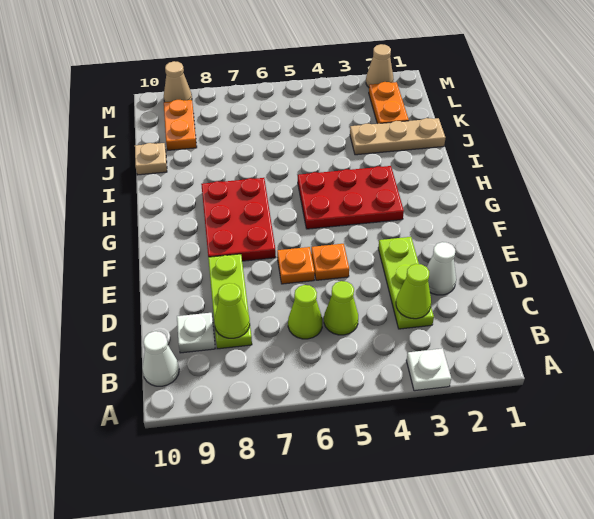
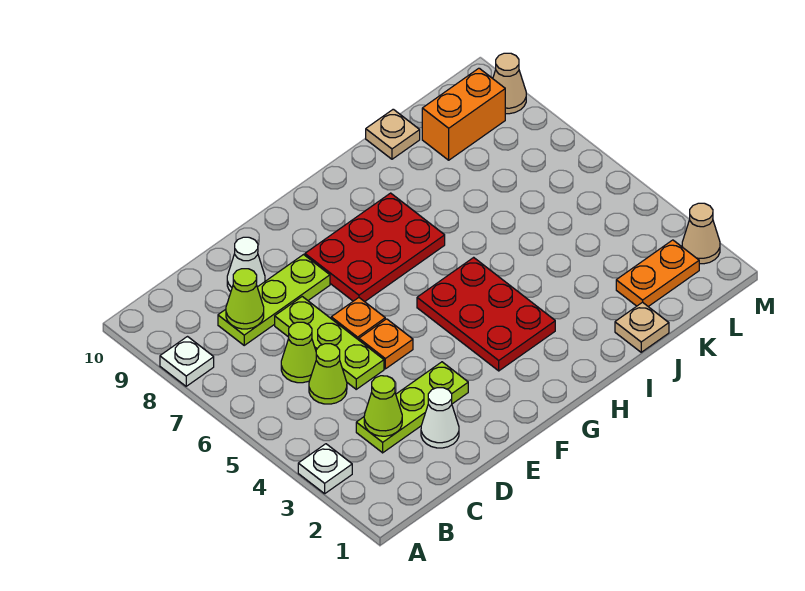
white 1x1 cone [142,331,179,386] -> white 1x1 cone moved to [227,237,265,292]
white 1x1 plate [177,313,215,353] -> white 1x1 plate moved to [160,337,214,386]
none -> lime 1x3 plate [275,297,384,389]
tan 1x3 plate [350,118,445,155] -> tan 1x1 plate [615,302,669,352]
orange 1x2 plate [164,100,197,150] -> orange 1x2 brick [422,68,505,160]

